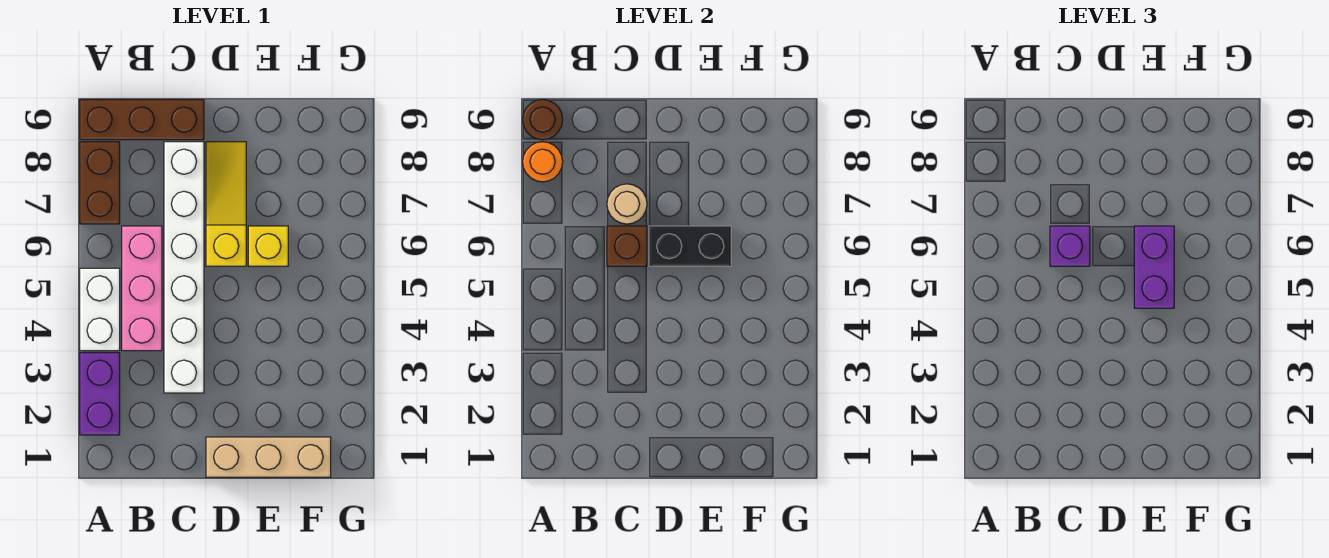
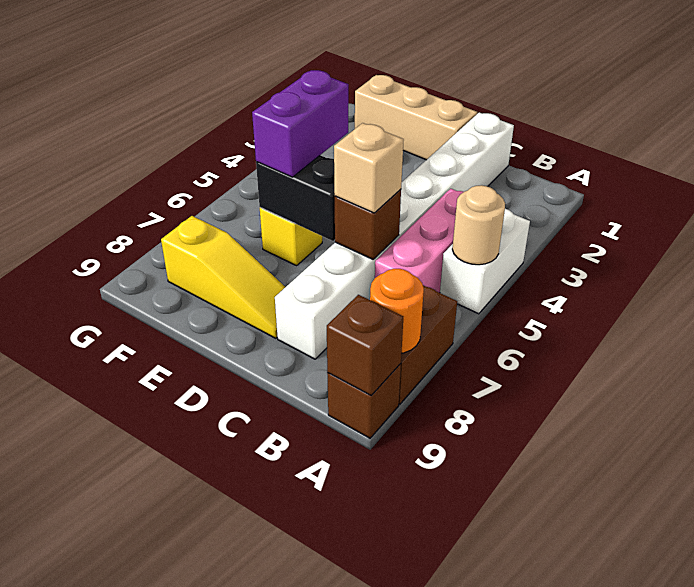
purple 1x2 brick [80,353,120,435] -> none
brown 1x3 brick [80,100,204,140] -> brown 1x1 brick [327,364,401,438]
brown 1x1 round brick [523,100,563,140] -> brown 1x1 brick [327,295,403,395]
white 1x6 brick [164,142,204,393] -> white 1x8 brick [275,113,514,359]
purple 1x1 brick [1050,226,1090,266] -> tan 1x1 brick [334,123,404,213]
tan 1x1 round brick [607,184,647,224] -> tan 1x1 round brick moved to [452,185,505,265]
yellow 1x3 slope [206,142,246,266] -> yellow 1x3 slope turned to [161,216,285,338]

